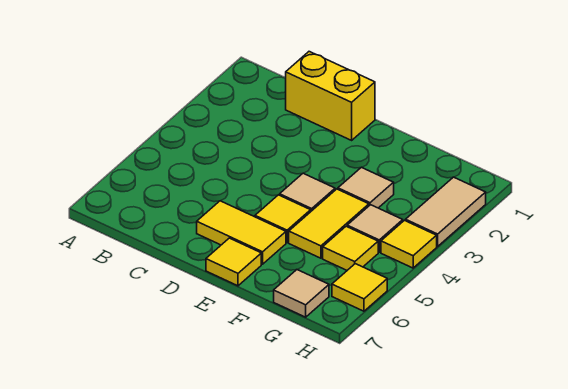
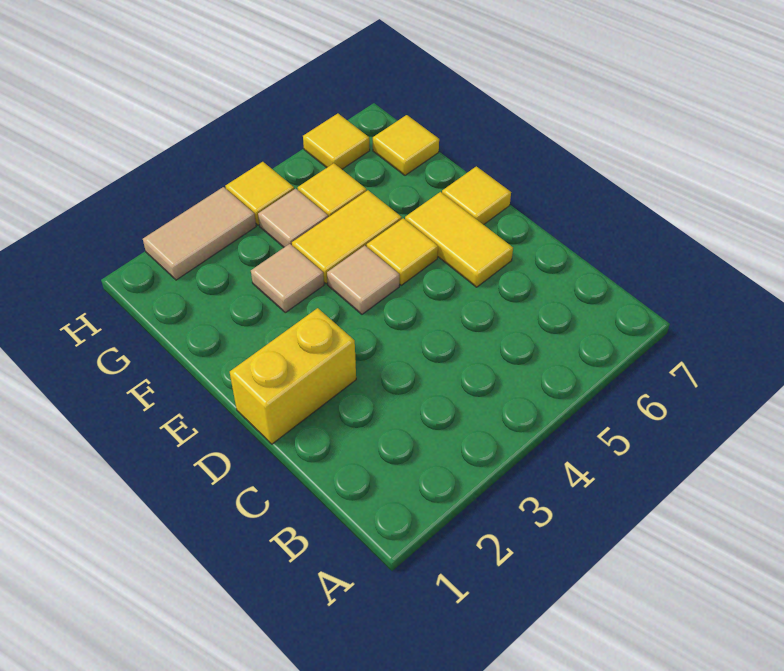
yellow 1x2 brick [286,52,375,140] -> yellow 1x2 brick turned to [230,308,356,444]
tan 1x1 tile [274,270,329,317] -> yellow 1x1 tile [373,115,439,175]

